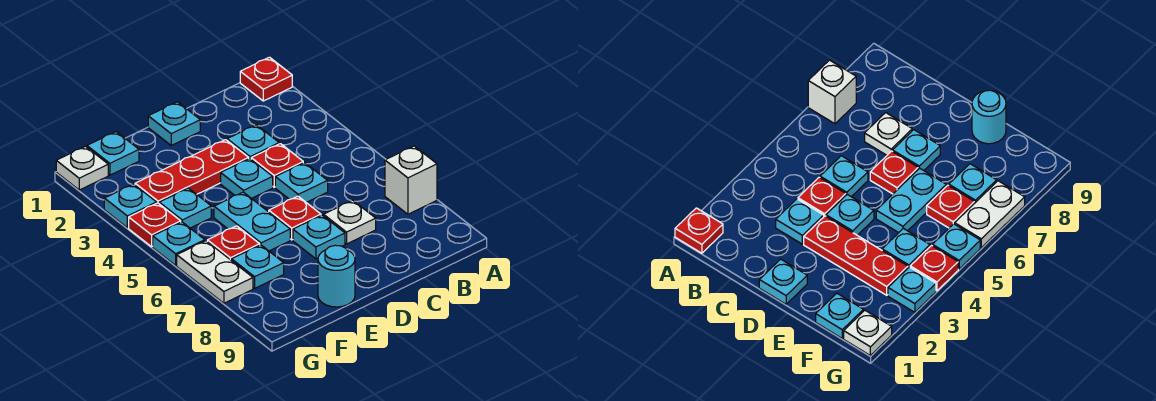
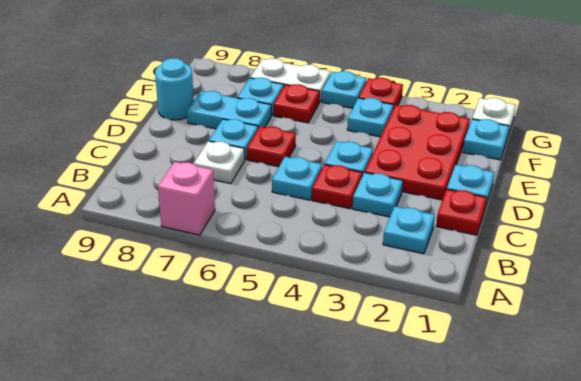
red 1x1 plate [240,57,292,101] -> red 1x1 plate moved to [436,189,487,235]
white 1x1 brick [385,146,437,214] -> pink 1x1 brick [158,162,215,235]
red 1x3 plate [135,140,249,203] -> red 2x3 plate [365,105,470,200]
cyan 1x2 plate [214,192,290,251] -> cyan 1x2 plate moved to [187,91,271,129]
cyan 1x1 plate [104,184,157,228] -> cyan 1x1 plate moved to [383,206,435,254]

